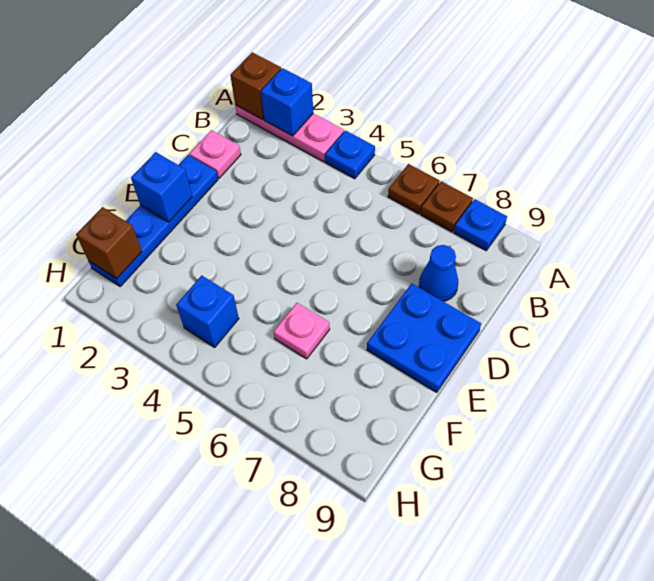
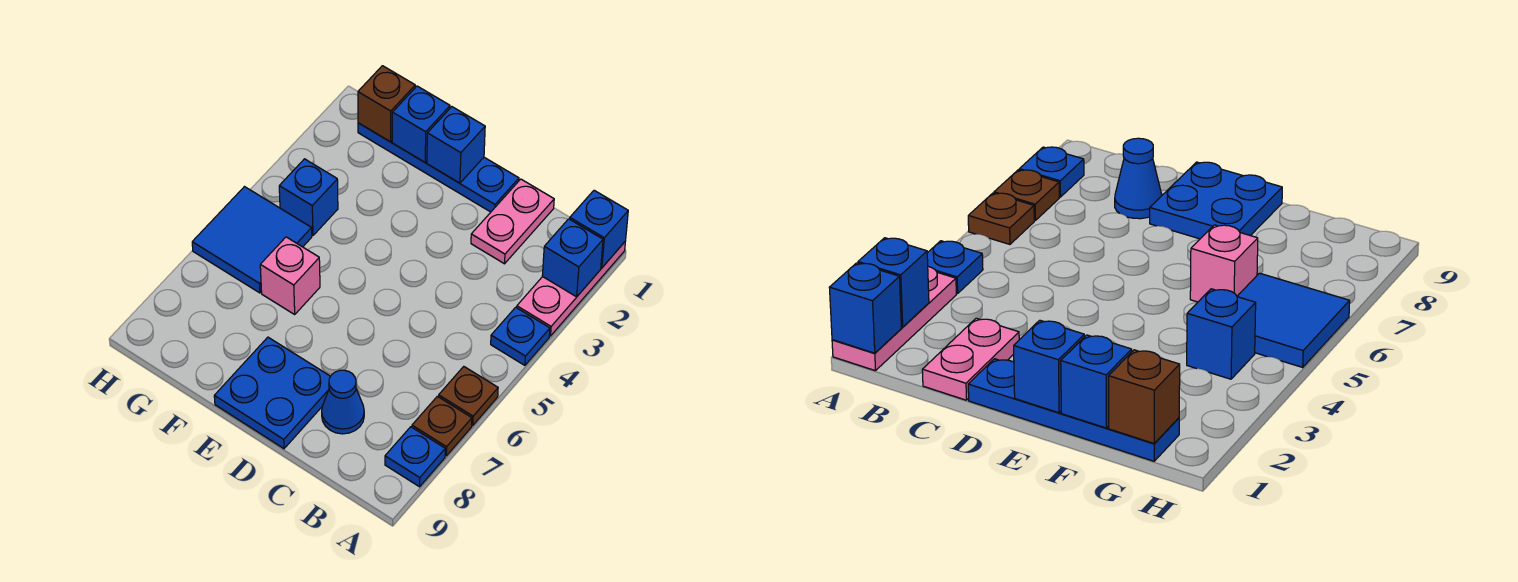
brown 1x1 brick [230,52,281,120] -> blue 1x1 brick [570,190,628,268]
pink 1x1 plate [189,130,241,178] -> pink 1x2 plate [471,179,554,264]
none -> blue 1x1 brick [392,86,450,162]
pink 1x1 plate [274,303,330,359] -> pink 1x1 brick [260,237,320,314]
none -> blue 2x2 tile [192,187,312,293]

